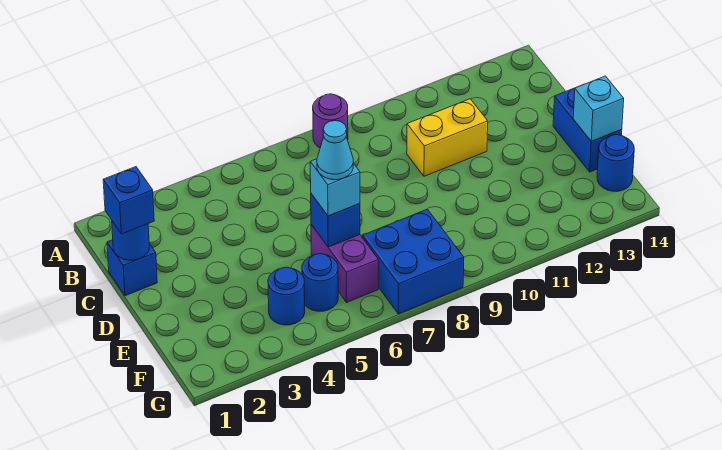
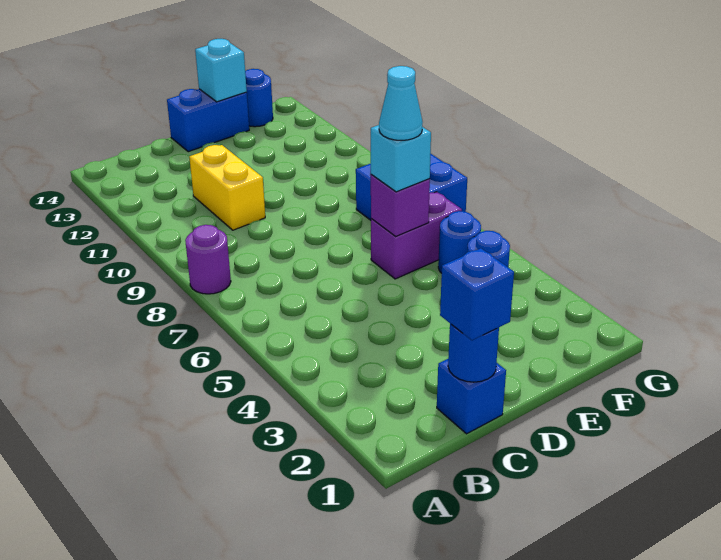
blue 1x1 brick [311,194,360,247] -> purple 1x1 brick [371,174,430,237]

